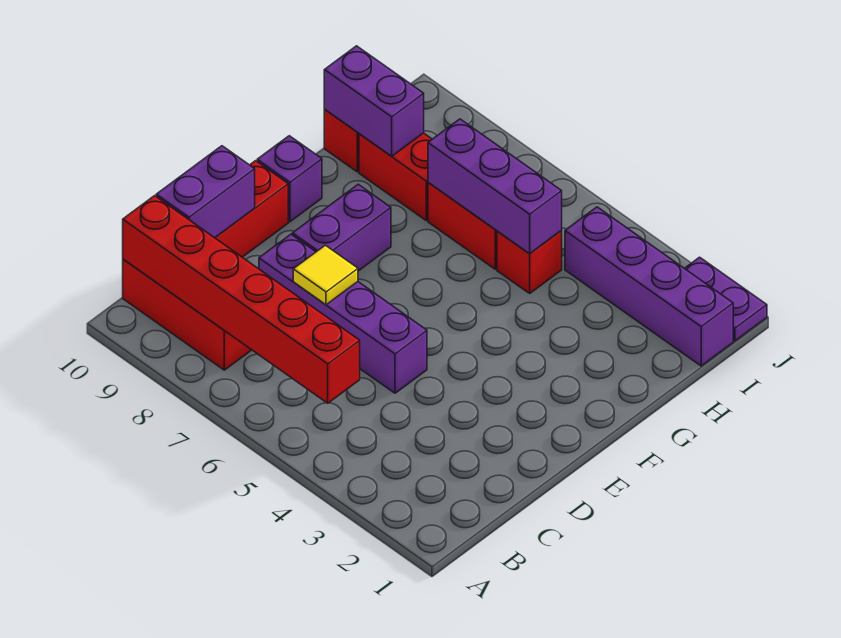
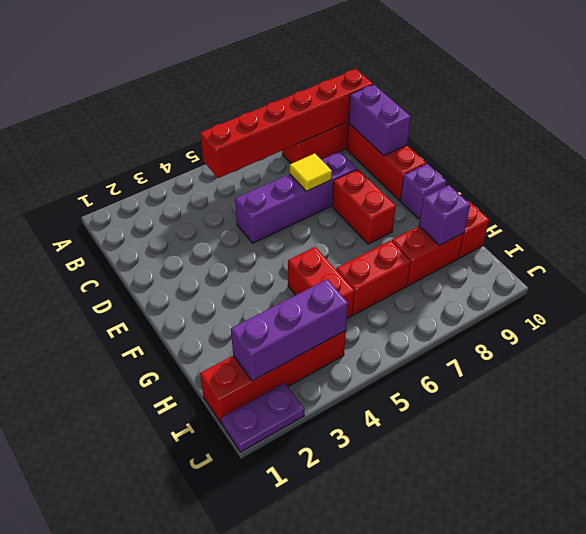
purple 1x2 brick [292,184,391,271] -> red 1x2 brick [332,169,396,244]
red 1x1 brick [497,231,562,293] -> red 1x2 brick [288,247,354,318]
purple 1x3 brick [428,119,562,254] -> purple 1x3 brick moved to [231,279,348,381]
purple 1x2 brick [324,46,424,156] -> purple 1x1 brick [419,185,470,246]
purple 1x4 brick [565,207,733,366] -> red 1x4 brick [200,331,346,423]

